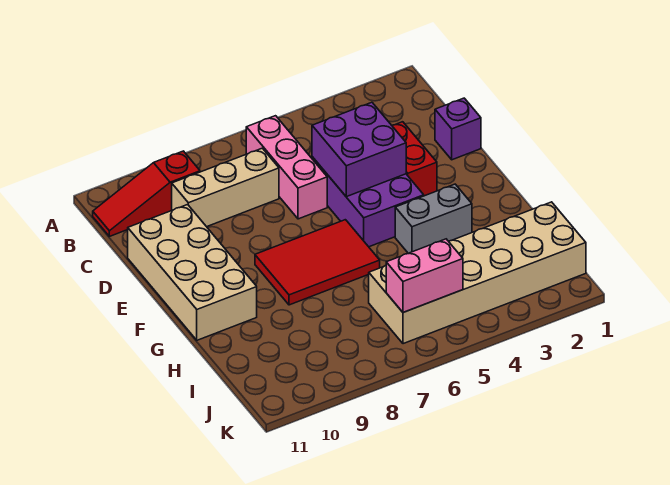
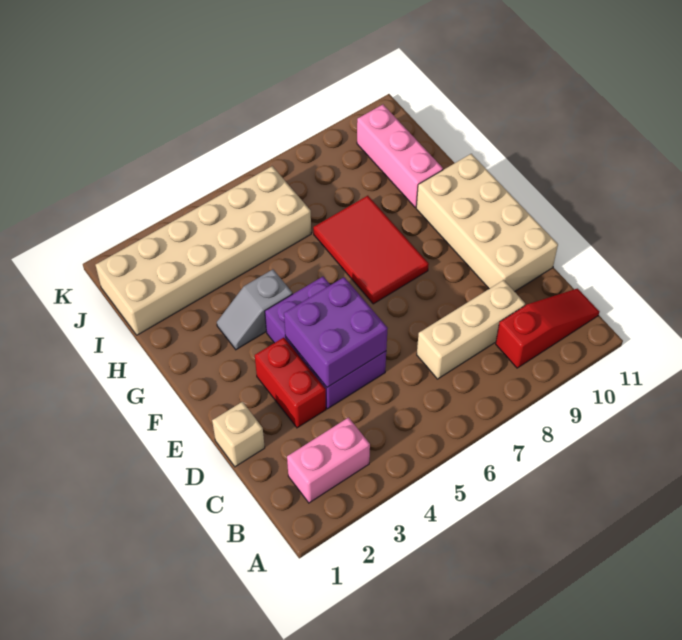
pink 1x3 brick [246,116,327,219] -> pink 1x3 brick moved to [357,105,443,207]
purple 1x1 brick [435,98,481,160] -> tan 1x1 brick [212,402,265,467]
red 2x3 tile [255,220,380,305] -> red 2x3 tile turned to [313,196,429,304]
grey 1x2 brick [395,184,472,253] -> grey 1x2 slope [217,269,293,350]
pink 1x2 brick [386,239,463,312] -> pink 1x2 brick moved to [287,418,370,503]

